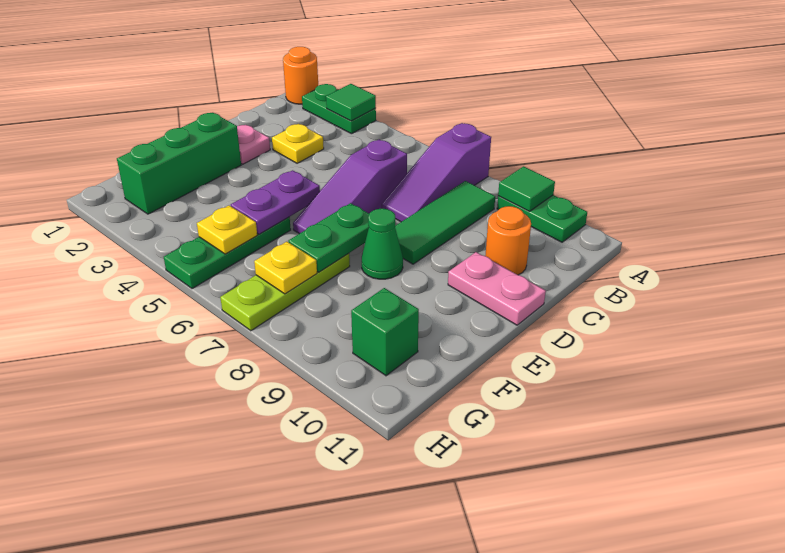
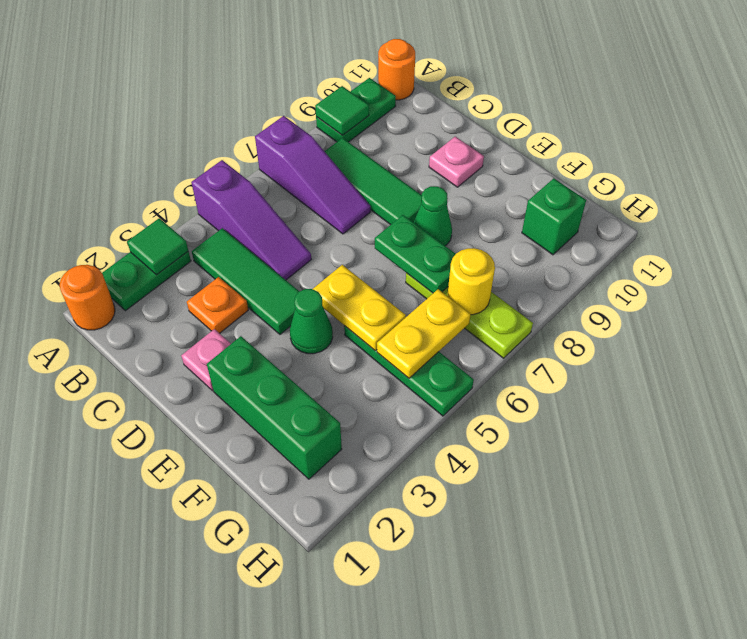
none -> green 1x3 tile [192,228,300,334]
yellow 1x1 plate [272,124,324,163] -> orange 1x1 plate [187,277,248,333]
purple 1x3 slope [293,139,407,234] -> purple 1x3 slope moved to [191,160,311,280]
orange 1x1 round brick [485,206,531,275] -> orange 1x1 round brick moved to [378,39,415,100]
pink 1x2 plate [448,252,546,325] -> pink 1x1 plate [429,137,484,187]
none -> green 1x1 cone [290,289,333,354]
purple 1x2 plate [231,170,320,234] -> yellow 1x2 plate [313,265,406,351]
yellow 1x1 plate [197,206,257,254] -> yellow 1x2 plate [377,289,471,378]
yellow 1x1 plate [254,242,317,294] -> yellow 1x1 round brick [448,248,495,315]

